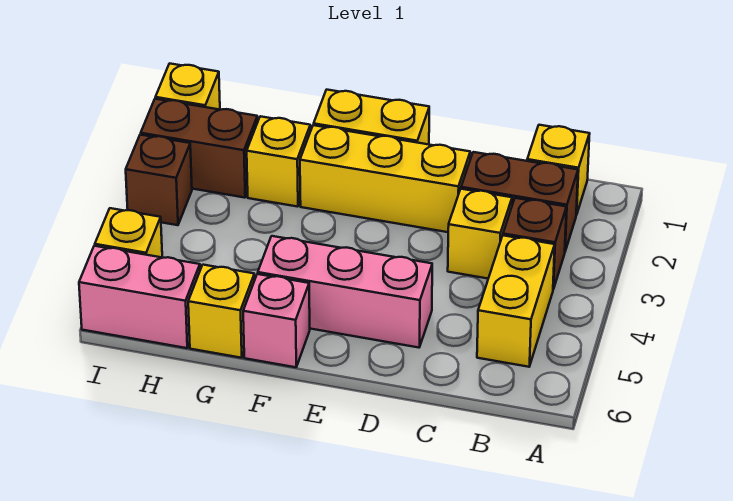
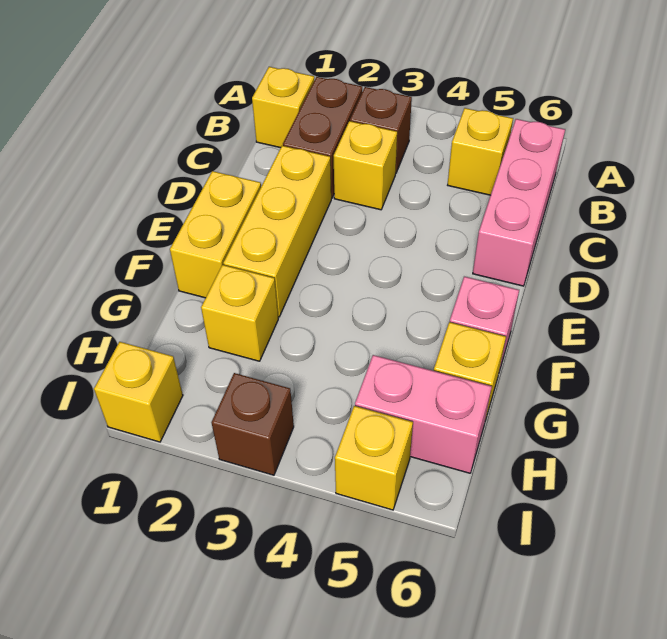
yellow 1x2 brick [477,235,555,367] -> yellow 1x1 brick [448,108,513,195]
pink 1x3 brick [258,236,432,348] -> pink 1x3 brick moved to [473,119,565,286]
brown 1x2 brick [141,99,258,198] -> none
pink 1x2 brick [79,246,200,348] -> pink 1x2 brick turned to [355,355,492,473]

